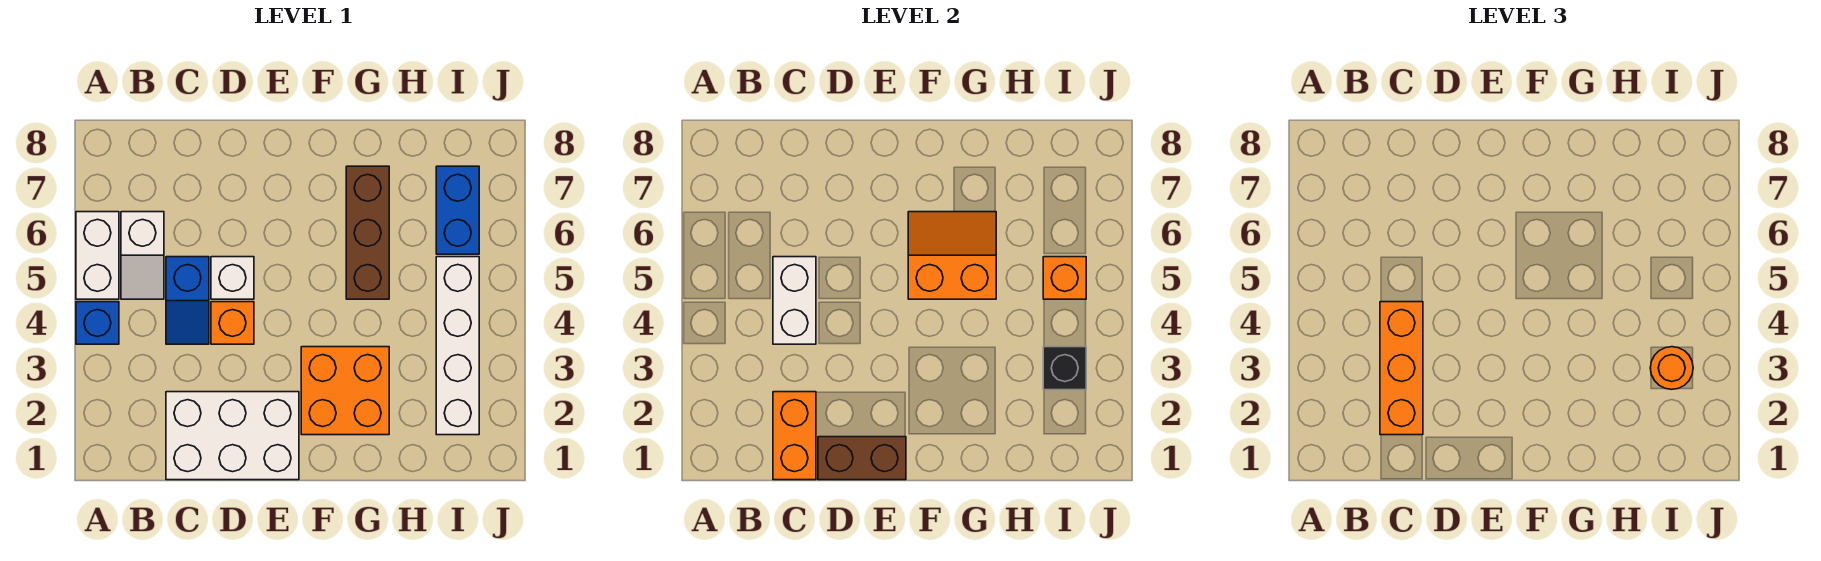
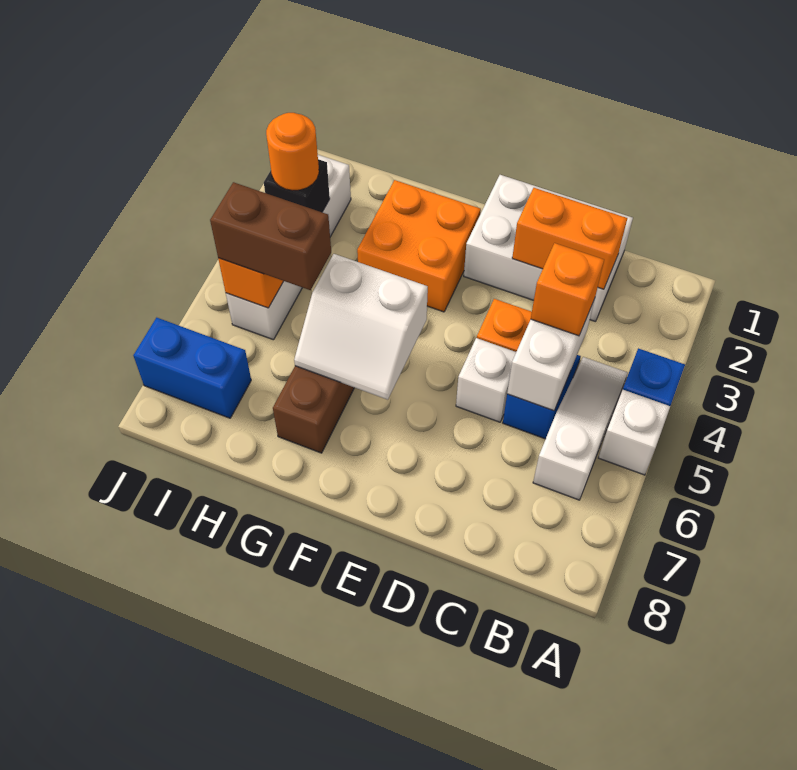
white 1x2 brick [76,212,119,299] -> white 1x1 brick [599,390,670,475]
white 1x2 slope [121,212,164,299] -> white 1x3 slope [533,357,628,500]
orange 1x2 brick [773,392,816,480] -> orange 1x2 brick turned to [512,188,627,290]
orange 1x3 brick [1380,302,1423,435] -> orange 1x1 brick [531,243,604,336]
brown 1x2 brick [818,437,906,480] -> brown 1x2 brick moved to [210,182,331,290]
orange 2x2 slope [908,212,996,299] -> white 2x2 slope [294,254,428,400]
blue 1x2 brick [436,166,479,254] -> blue 1x2 brick turned to [133,318,251,418]

